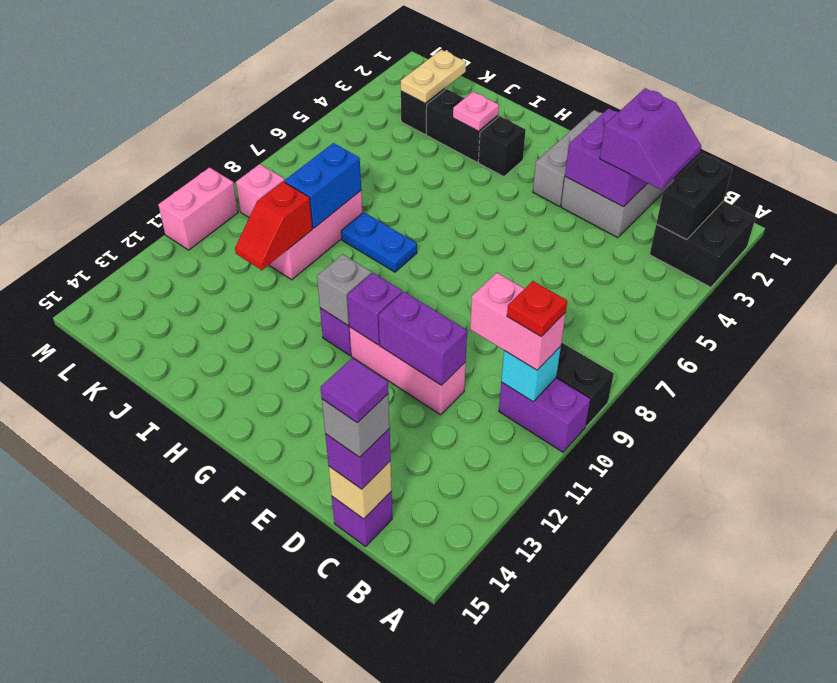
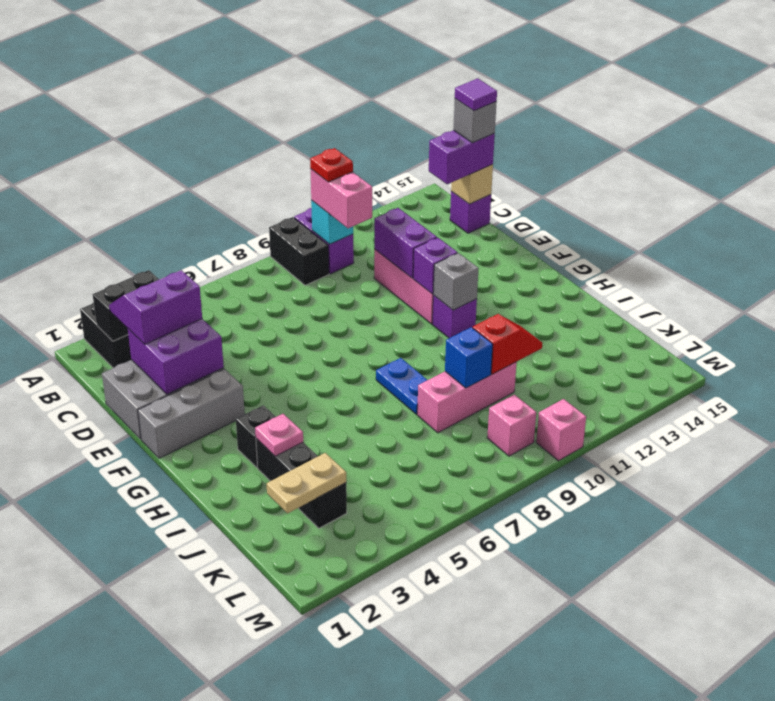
purple 1x1 brick [325,429,391,489] -> purple 1x2 brick [429,130,495,184]
blue 1x2 brick [284,143,361,228] -> blue 1x1 brick [445,327,493,388]
pink 1x2 brick [158,168,238,250] -> pink 1x1 brick [536,399,586,461]

